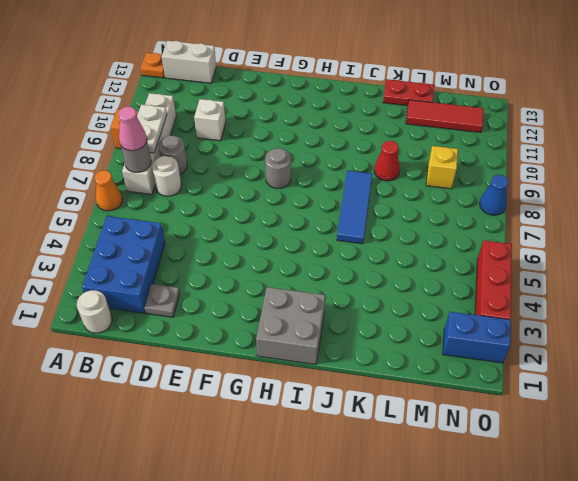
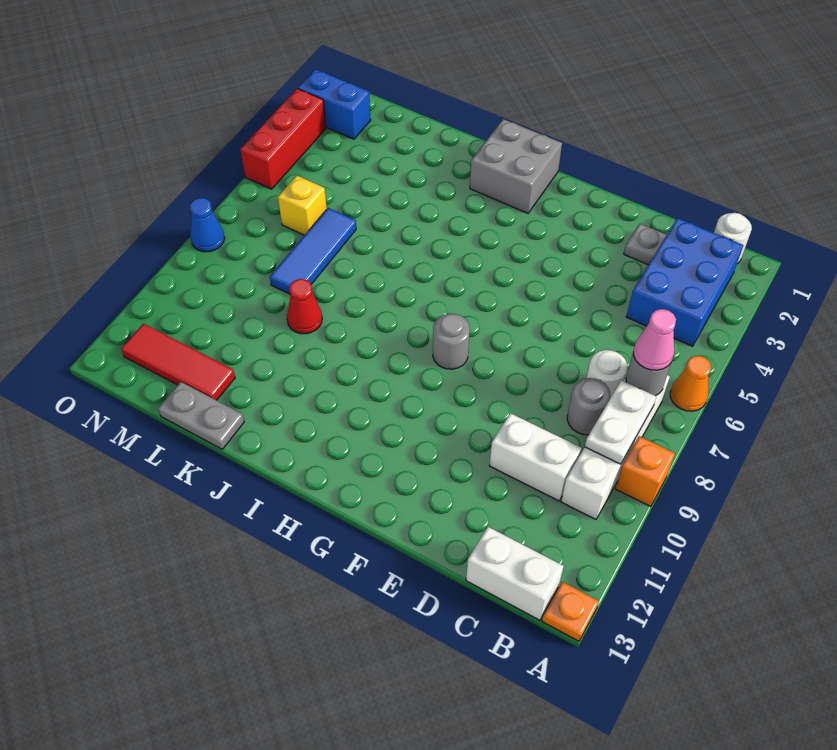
white 1x1 brick [194,99,226,141] -> white 1x2 brick [489,413,582,501]
blue 1x3 tile [337,171,372,244] -> blue 1x3 tile moved to [270,208,356,294]
red 1x2 plate [383,79,434,106] -> grey 1x2 plate [158,382,244,449]
yellow 1x1 brick [426,146,458,189] -> yellow 1x1 brick moved to [278,175,327,235]

